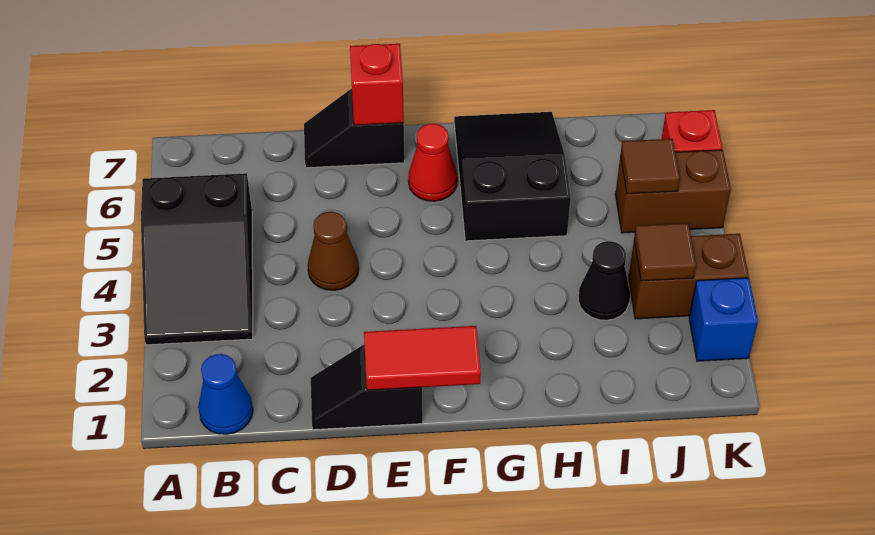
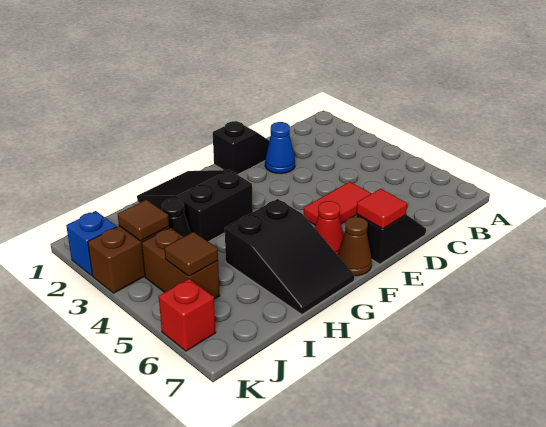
black 2x3 slope [141,173,253,345] -> black 2x3 slope moved to [137,170,253,242]
blue 1x1 cone [198,354,253,434] -> blue 1x1 cone moved to [265,122,295,174]
brown 1x1 cone [308,212,359,290] -> brown 1x1 cone moved to [338,217,372,276]
red 1x2 tile [364,326,481,390] -> red 1x2 tile moved to [304,182,371,225]
red 1x1 brick [350,44,404,125] -> red 1x1 tile [356,189,407,229]
brown 1x2 brick [616,150,731,233] -> brown 1x2 brick turned to [142,228,220,299]

